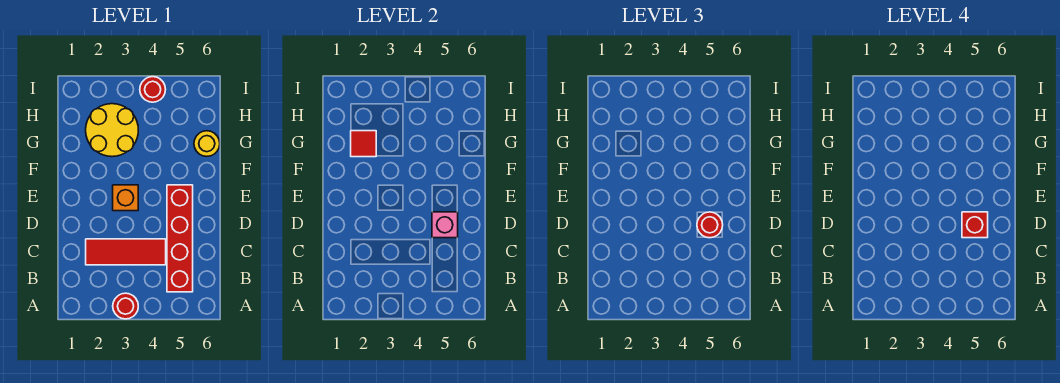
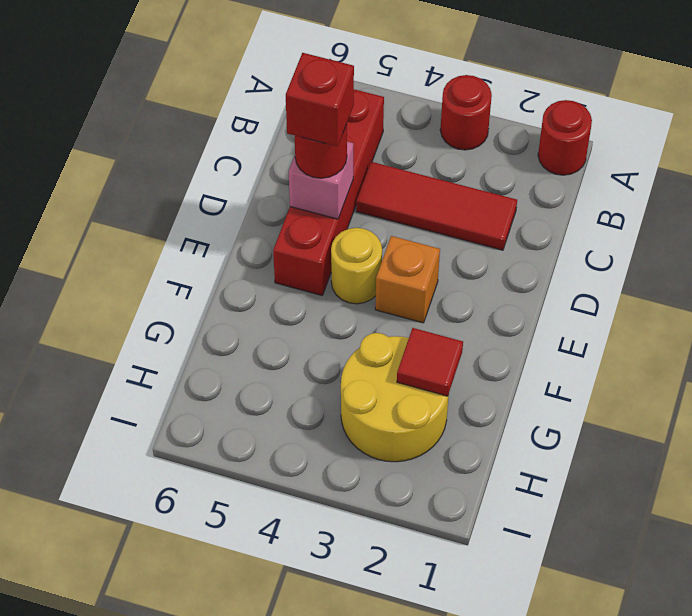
yellow 1x1 round brick [194,131,220,156] -> yellow 1x1 round brick moved to [331,228,382,304]
red 1x1 round brick [140,77,166,102] -> red 1x1 round brick moved to [538,100,592,175]

